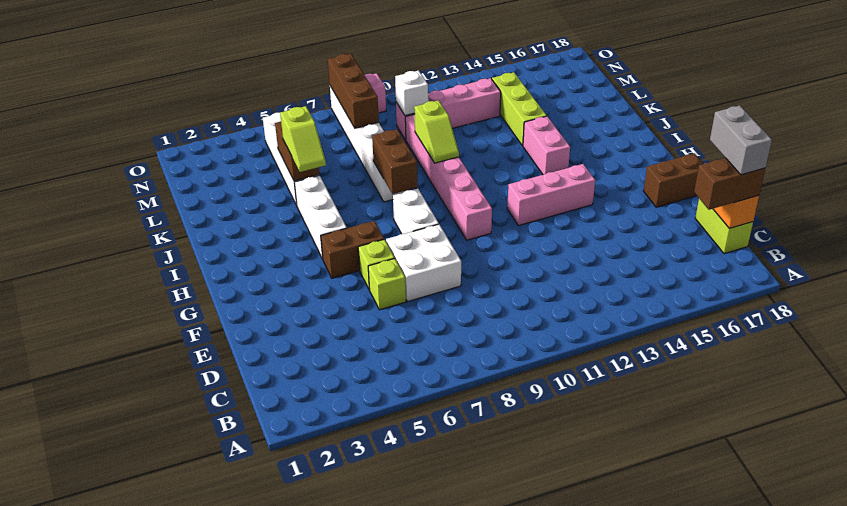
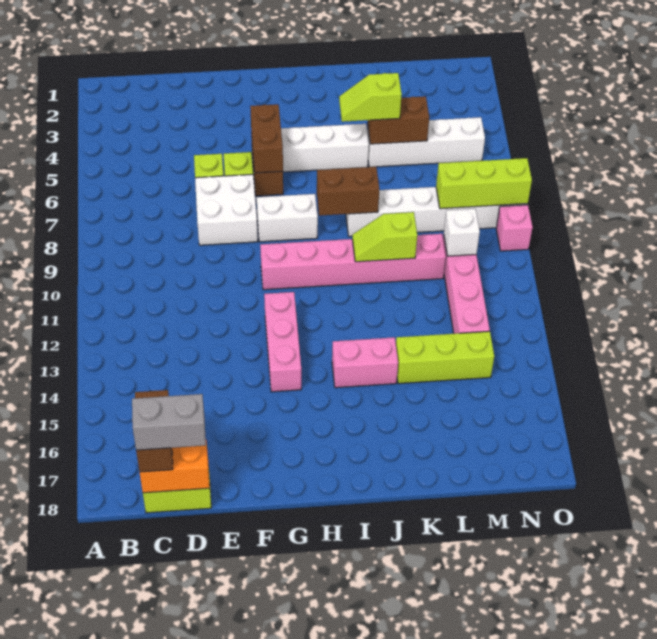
brown 1x2 brick [644,153,703,207] -> brown 1x2 brick moved to [250,104,283,173]
brown 1x3 brick [328,54,379,128] -> lime 1x3 brick [436,158,532,209]

